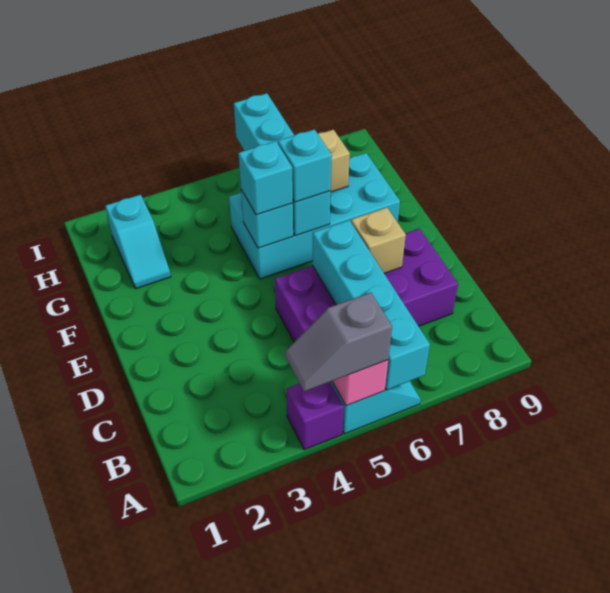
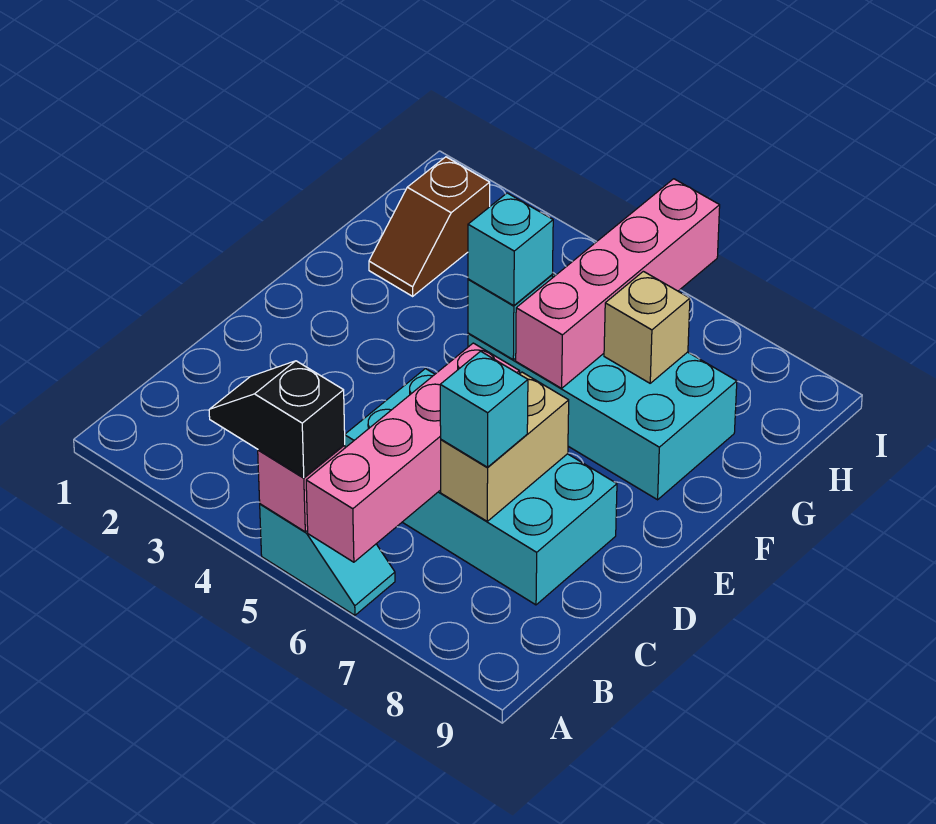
purple 1x1 brick [286,382,344,450] -> none
grey 1x2 slope [285,293,392,391] -> black 1x2 slope [209,361,345,478]
cyan 1x4 brick [312,220,430,390] -> pink 1x4 brick [306,343,520,562]
purple 2x4 brick [275,229,458,342] -> cyan 2x4 brick [345,369,617,605]
tan 1x1 brick [351,208,406,273] -> tan 1x2 brick [441,372,569,521]
cyan 1x4 brick [234,93,331,236] -> pink 1x4 brick [516,179,720,388]
cyan 1x1 brick [278,129,332,202] -> cyan 1x1 brick moved to [440,351,528,467]
cyan 1x2 slope [106,195,171,289] -> brown 1x2 slope [369,157,490,296]

